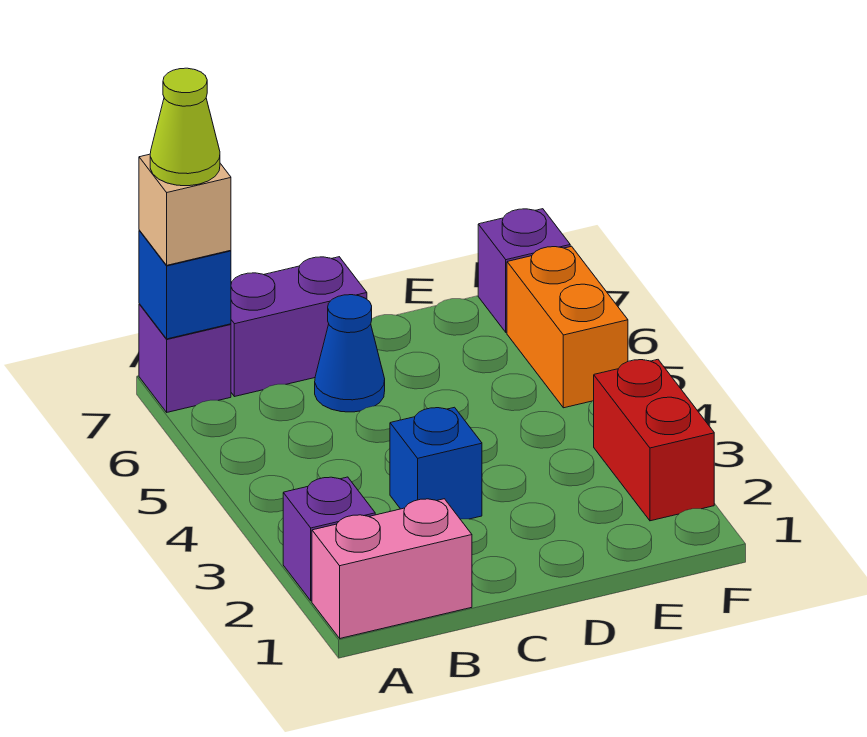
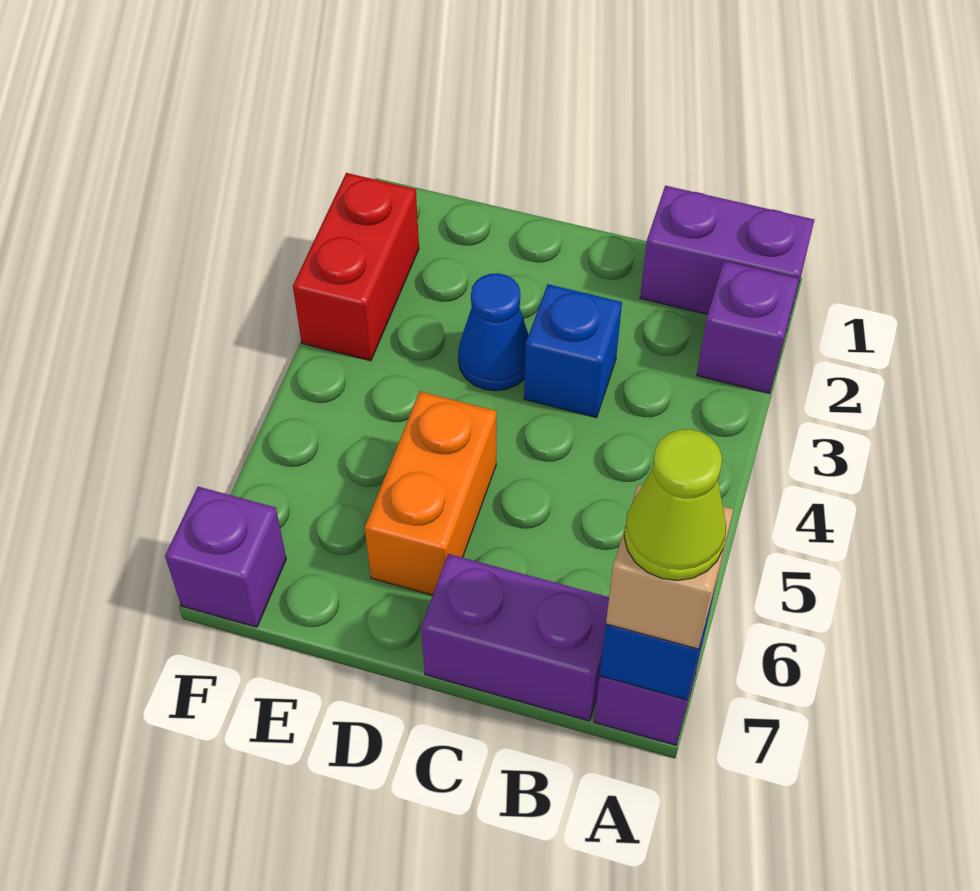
pink 1x2 brick [312,499,472,638] -> purple 1x2 brick [640,186,814,319]
blue 1x1 cone [315,295,385,412] -> blue 1x1 cone moved to [458,273,529,391]
orange 1x2 brick [507,246,628,408] -> orange 1x2 brick moved to [365,391,496,595]

